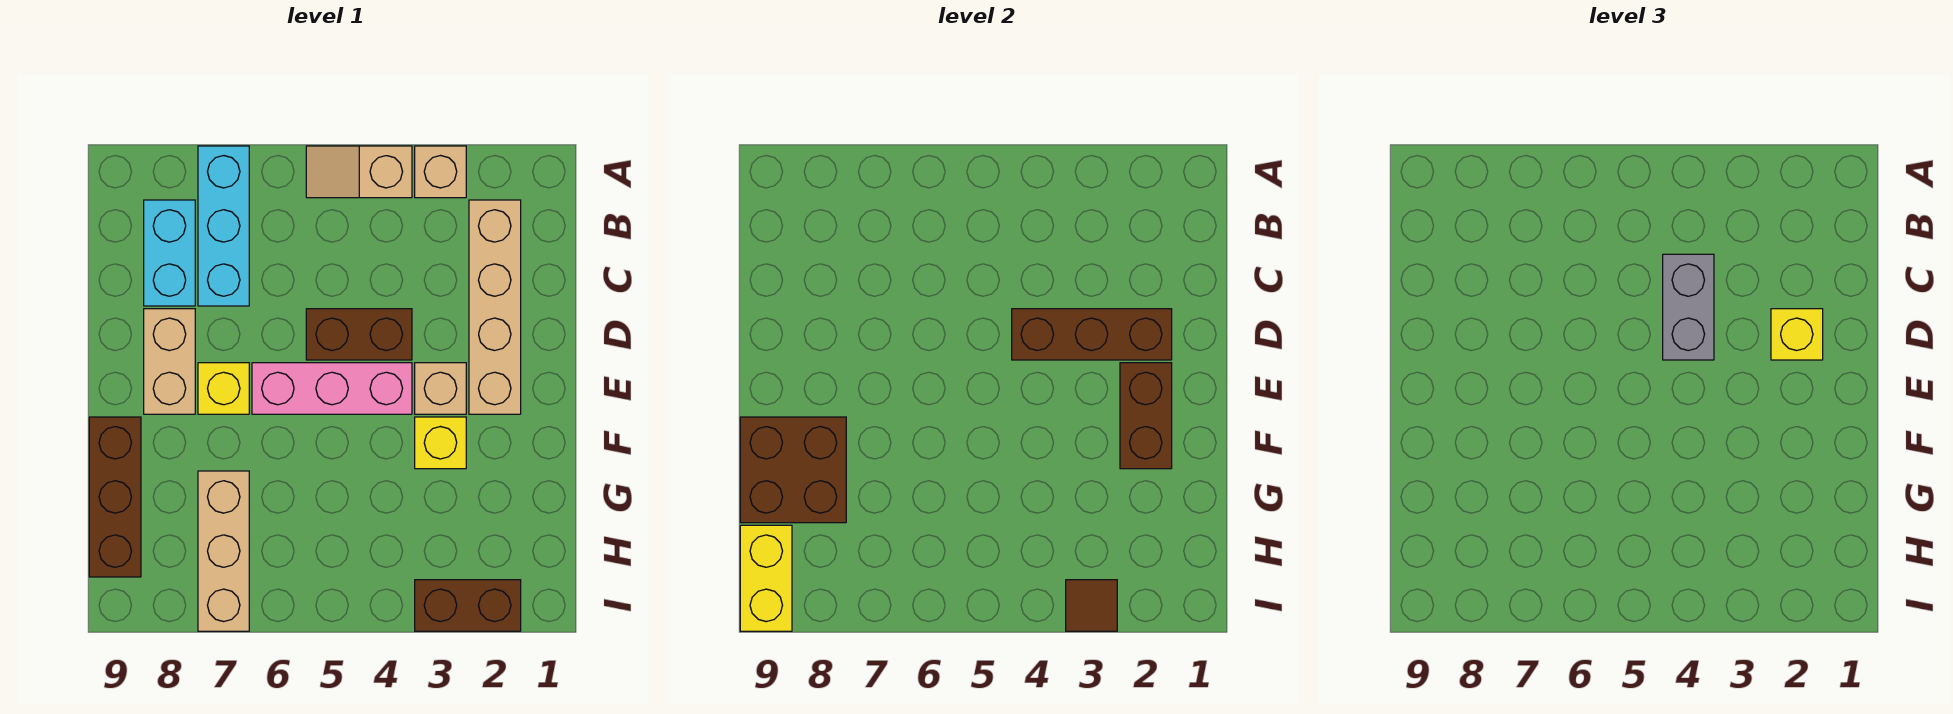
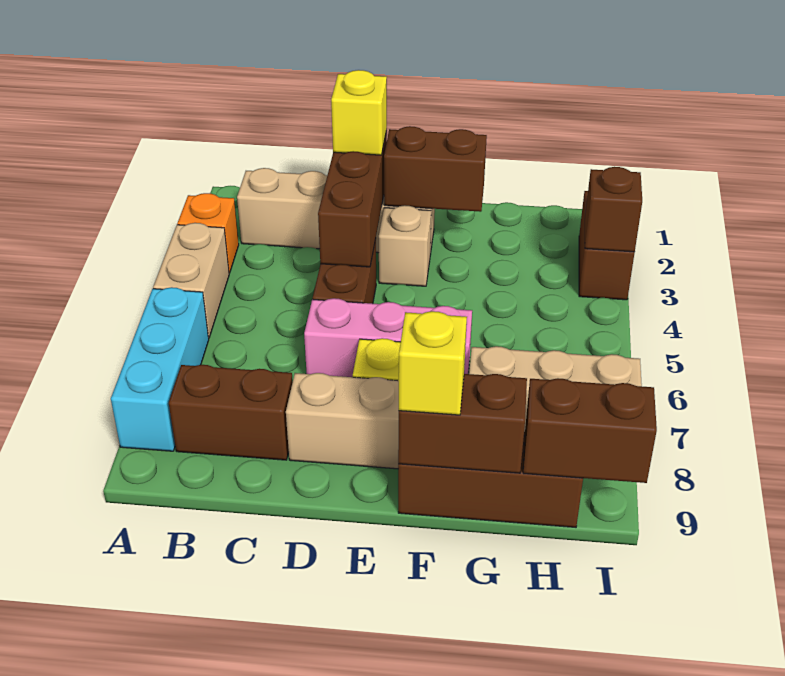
tan 1x1 brick [415,146,466,198] -> orange 1x1 brick [177,193,239,273]
tan 1x2 slope [306,146,412,198] -> tan 1x2 brick [153,223,229,338]
cyan 1x3 brick [198,146,249,306] -> cyan 1x3 brick turned to [111,287,209,451]
cyan 1x2 brick [144,200,195,306] -> brown 1x2 brick [169,365,293,460]
grey 1x2 brick [1663,254,1714,360] -> none
pink 1x3 brick [252,363,412,414] -> pink 1x3 brick turned to [304,298,472,377]
yellow 1x1 brick [415,417,466,469] -> yellow 1x1 brick moved to [399,311,467,415]
brown 2x2 brick [740,417,846,523] -> brown 1x2 brick [398,374,527,473]
yellow 1x2 brick [740,525,792,631] -> brown 1x2 brick [523,378,657,483]
brown 1x1 tile [1066,580,1117,631] -> brown 1x1 brick [585,167,642,252]

